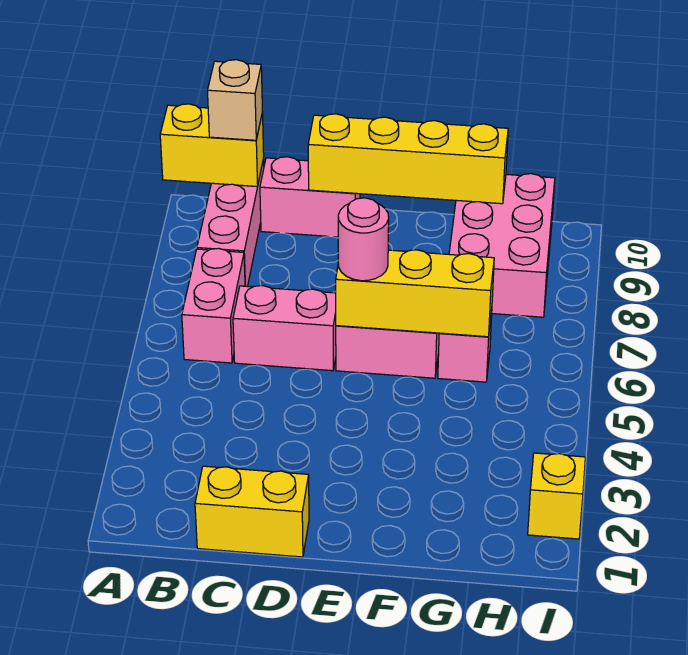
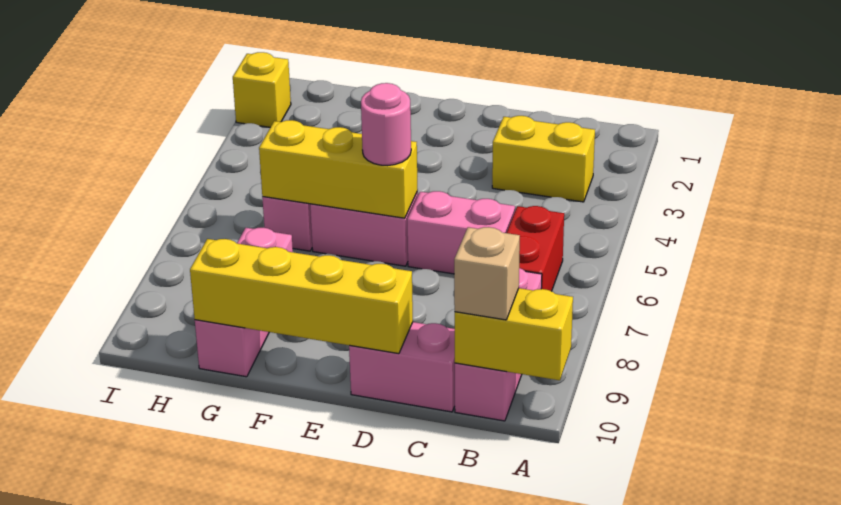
pink 1x2 brick [182,248,245,363] -> red 1x2 brick [507,206,564,291]
yellow 1x2 brick [195,466,309,557] -> yellow 1x2 brick moved to [492,116,595,202]
pink 2x3 brick [449,174,555,317] -> pink 1x3 brick [195,228,293,377]

